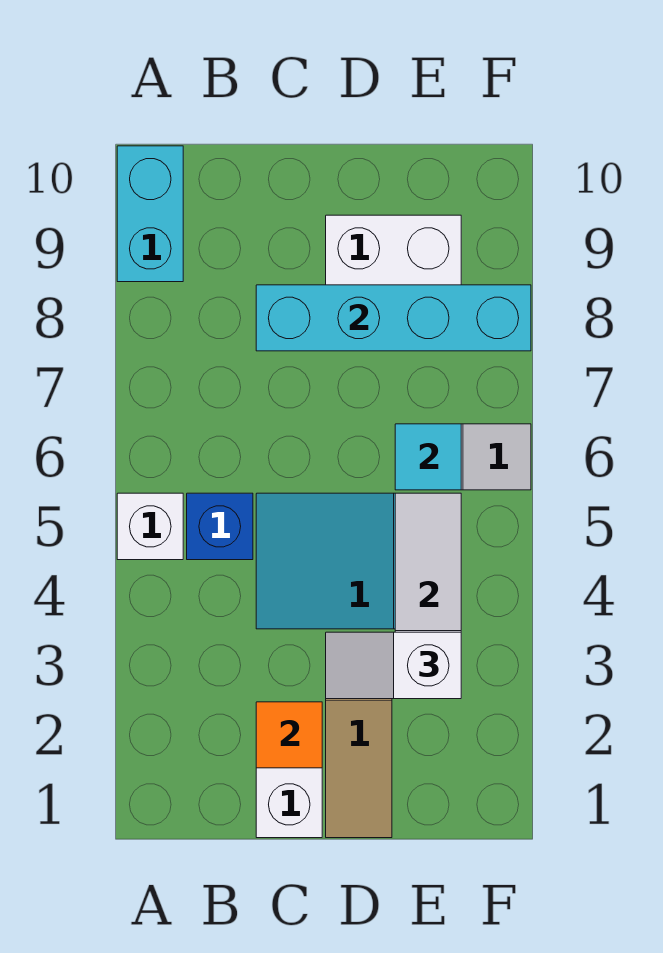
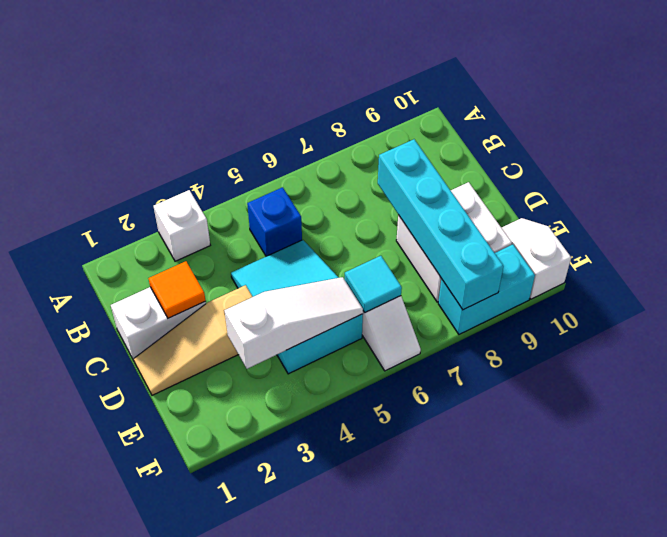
white 1x1 brick [117,493,183,560] -> white 1x1 brick moved to [154,190,210,261]
cyan 1x2 brick [117,146,183,282] -> cyan 1x2 brick moved to [438,245,535,334]
white 1x2 slope [326,632,461,699] -> white 1x2 slope moved to [502,218,571,299]

